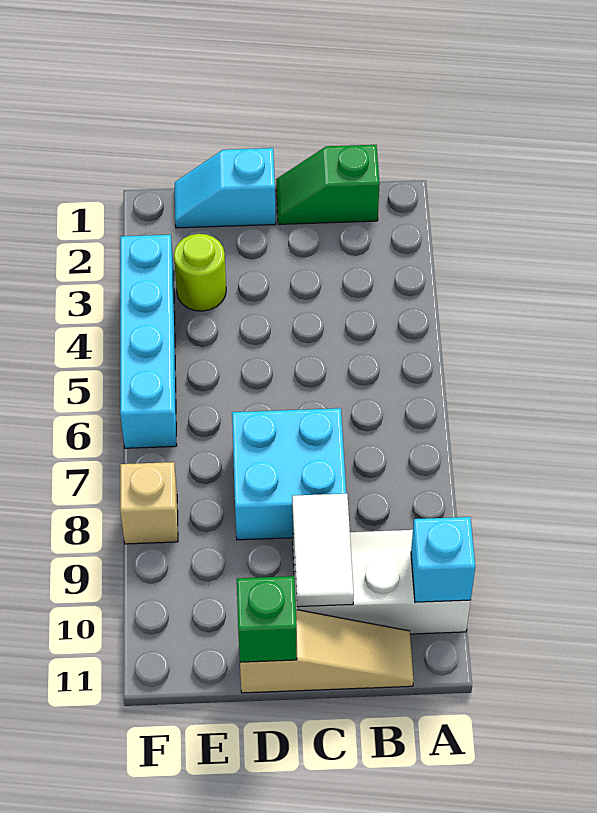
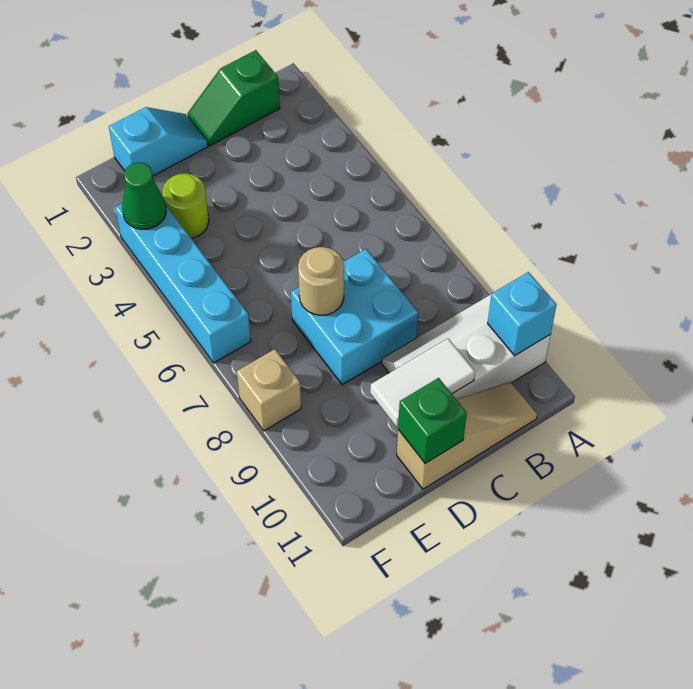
white 1x2 tile [292,494,354,607] -> white 1x2 tile turned to [370,339,475,427]
cyan 1x2 slope [175,148,276,228] -> cyan 1x2 slope turned to [109,107,208,176]
none -> tan 1x1 round brick [298,247,344,315]
none -> green 1x1 cone [122,163,166,229]

